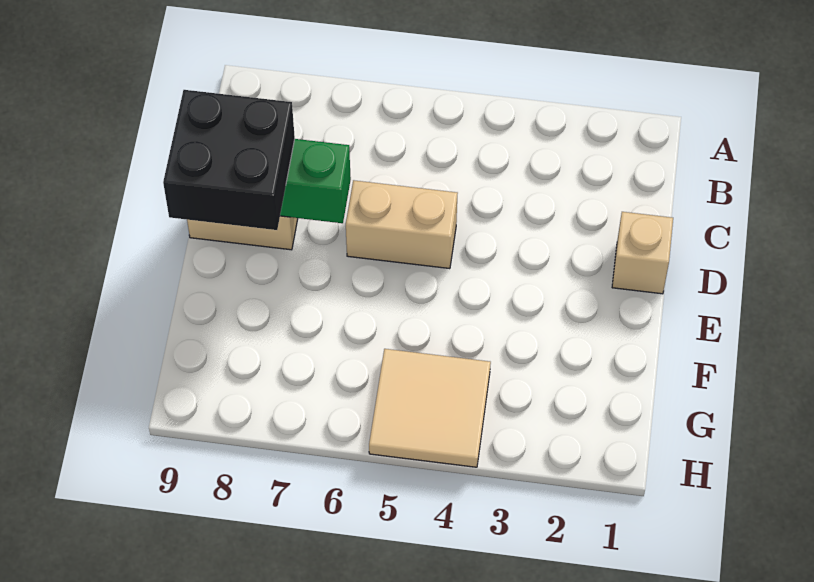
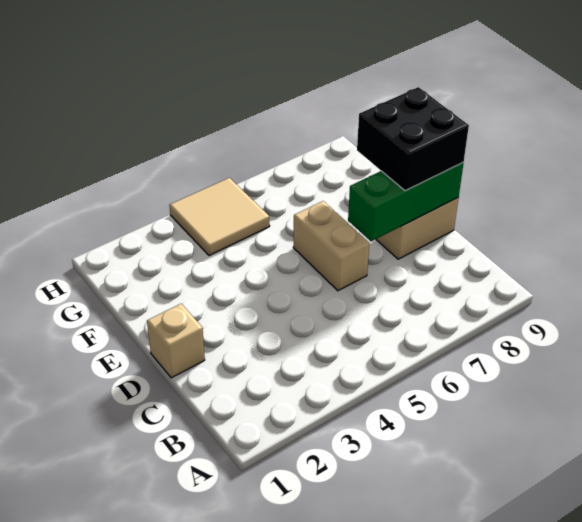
tan 1x2 brick [346,180,458,269] -> tan 1x2 brick turned to [293,201,369,291]

